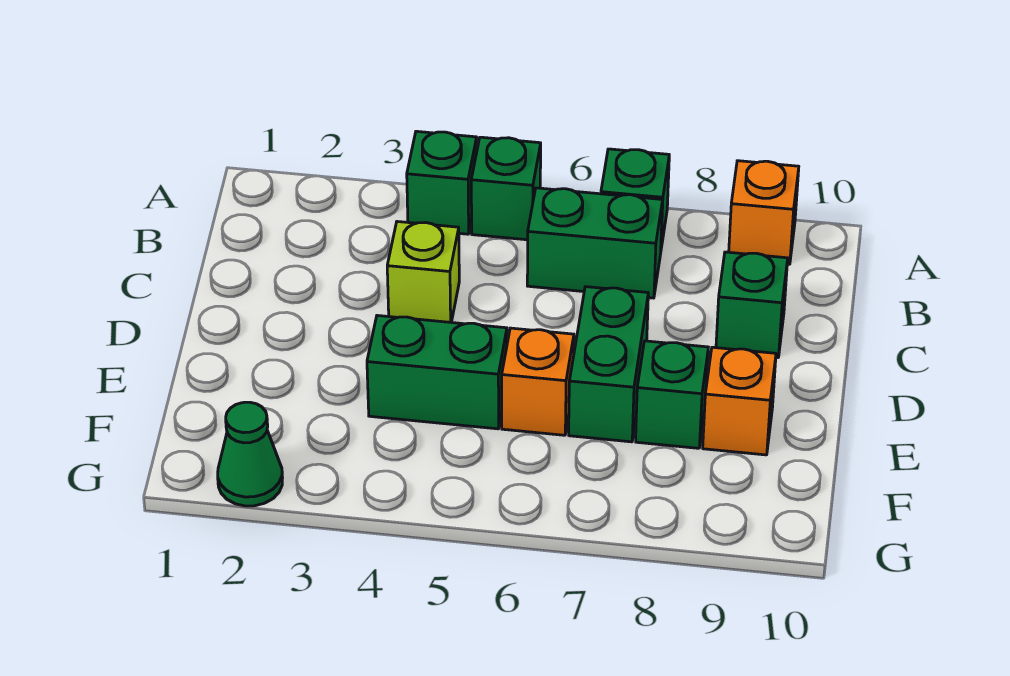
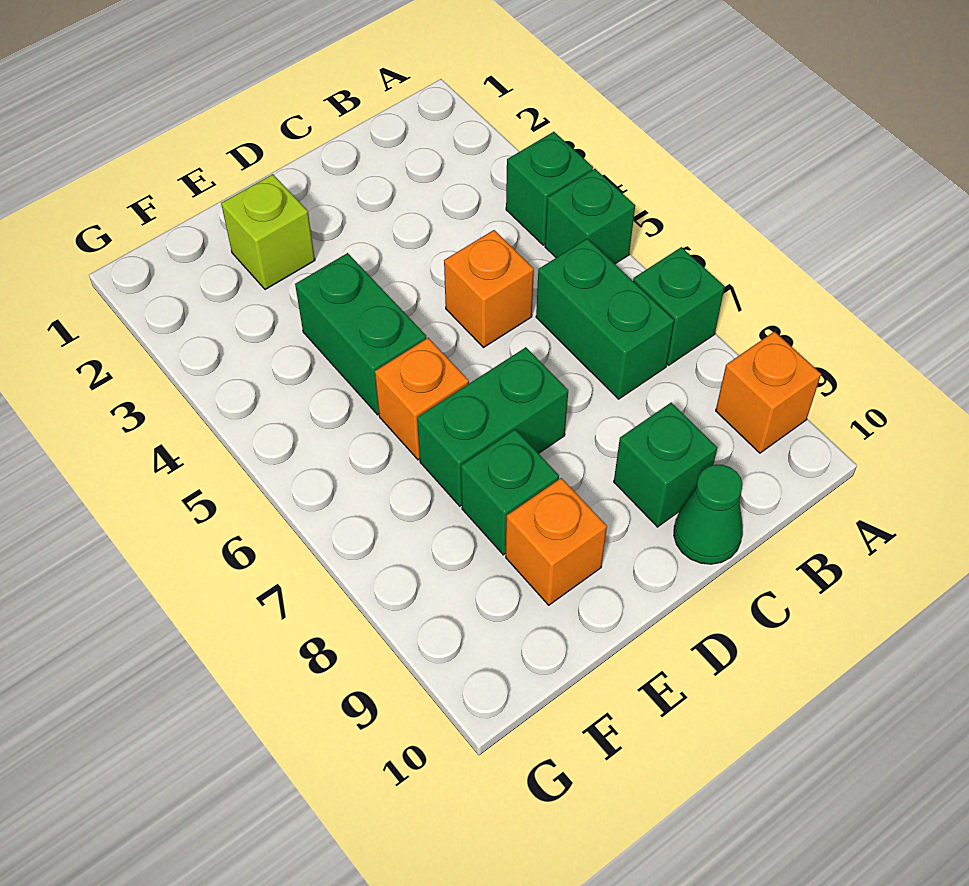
lime 1x1 brick [387,222,459,322] -> lime 1x1 brick moved to [221,174,315,290]
none -> orange 1x1 brick [444,230,534,348]
green 1x1 cone [218,402,283,506] -> green 1x1 cone moved to [674,465,743,564]

